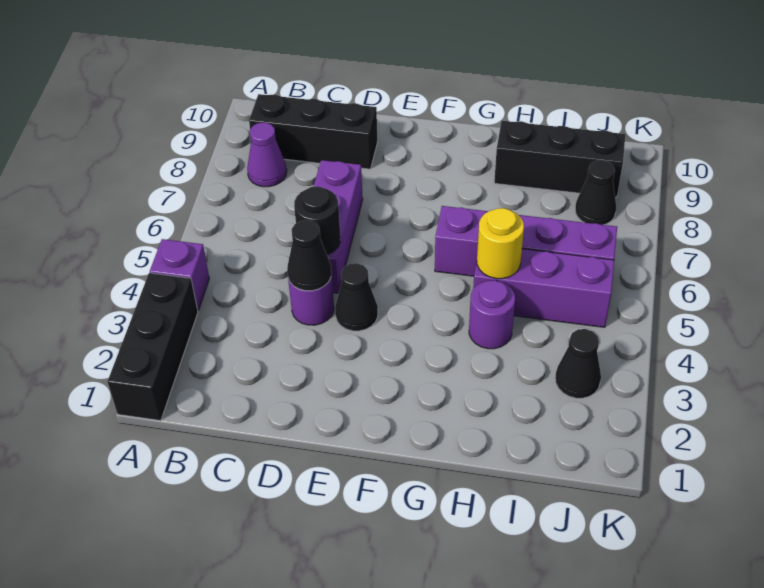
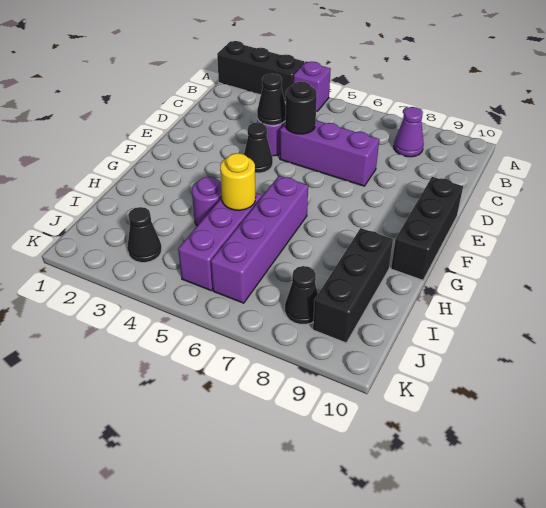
black 1x3 brick [249,94,377,169] -> black 1x3 brick moved to [391,177,463,280]

